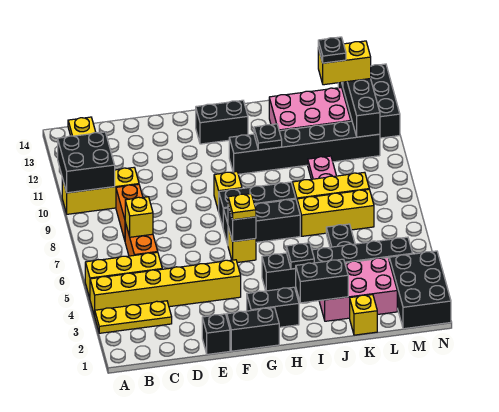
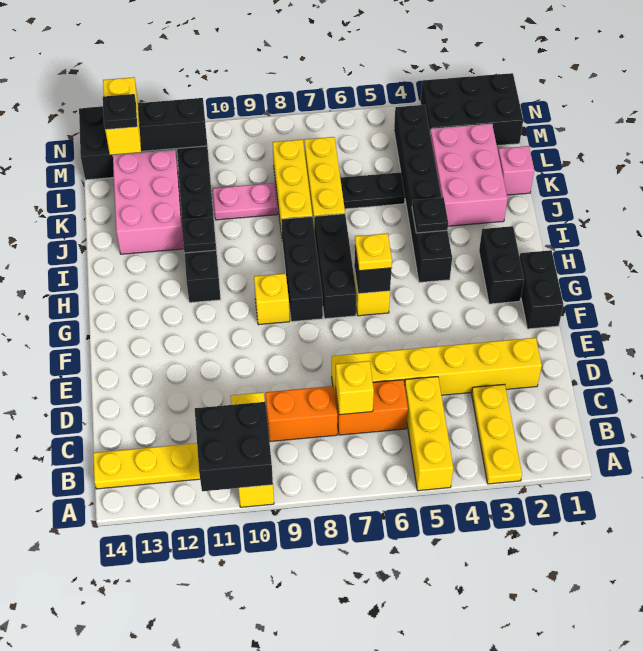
yellow 1x6 brick [90,260,241,316] -> yellow 1x6 brick turned to [332,338,542,395]
black 1x1 brick [202,314,230,354] -> none
black 1x2 brick [196,100,248,144] -> none
black 1x2 brick [295,259,348,303] -> none
yellow 1x1 brick [350,295,377,335] -> pink 1x1 brick [498,146,534,195]

